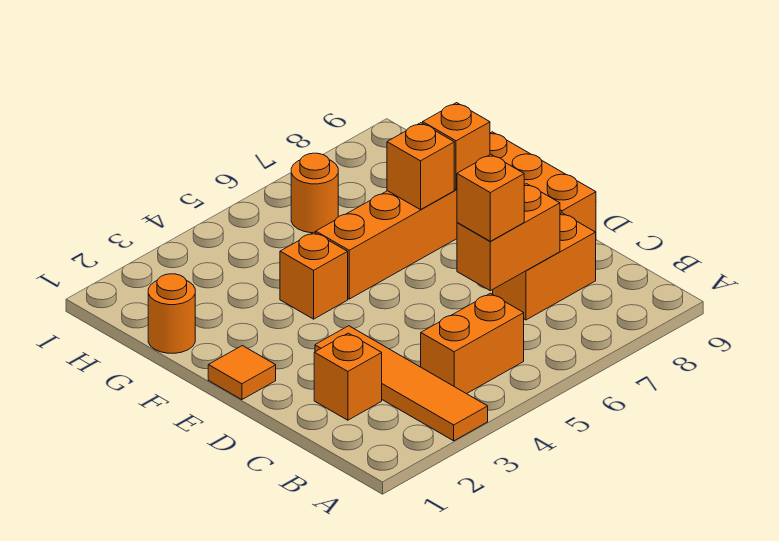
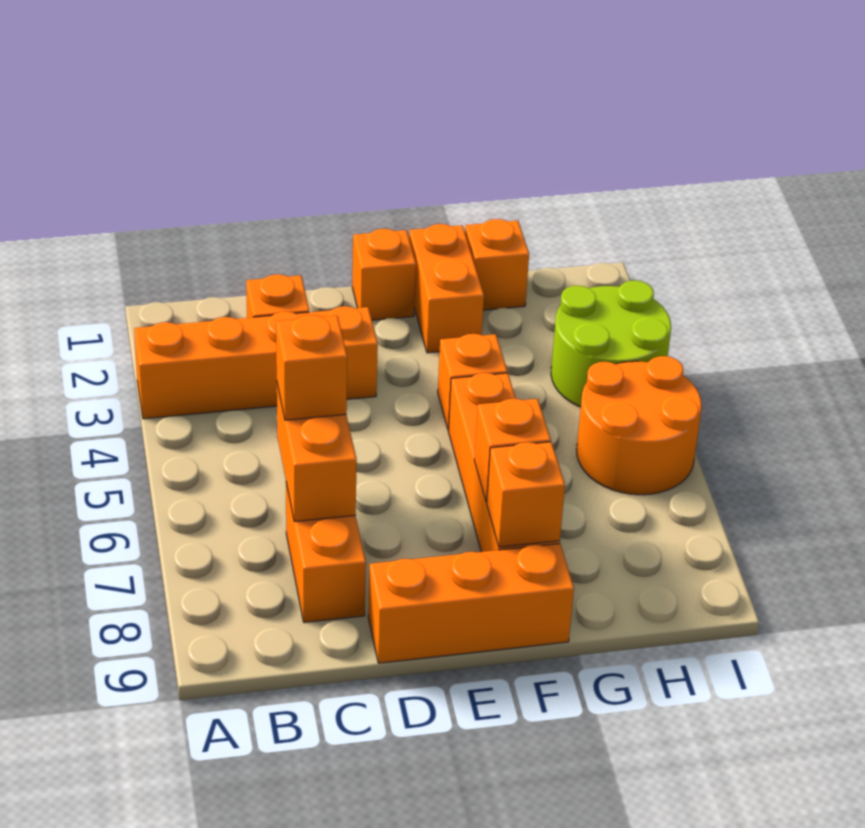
orange 1x4 tile [315,326,488,441] -> orange 1x4 brick [134,306,378,419]
orange 1x2 brick [421,293,524,394] -> orange 1x2 brick moved to [409,224,484,353]
orange 1x1 tile [208,346,276,400] -> orange 1x1 brick [352,229,416,320]
orange 1x1 round brick [148,274,195,353] -> orange 1x1 brick [465,219,529,310]
none -> lime 2x2 round brick [551,280,671,407]
orange 1x1 round brick [291,153,338,233] -> orange 2x2 round brick [577,356,702,495]

